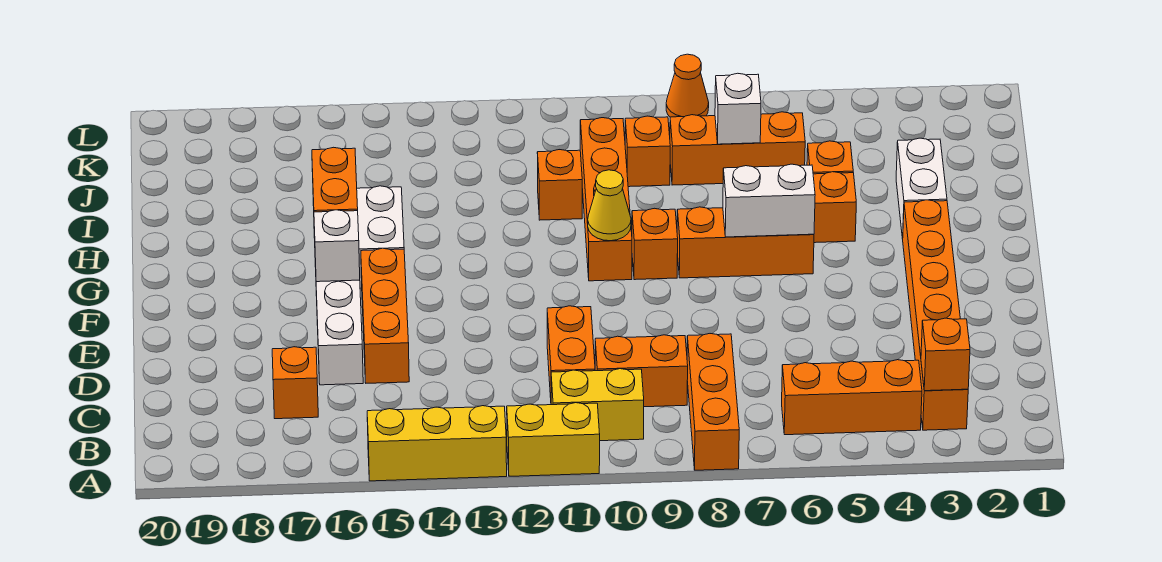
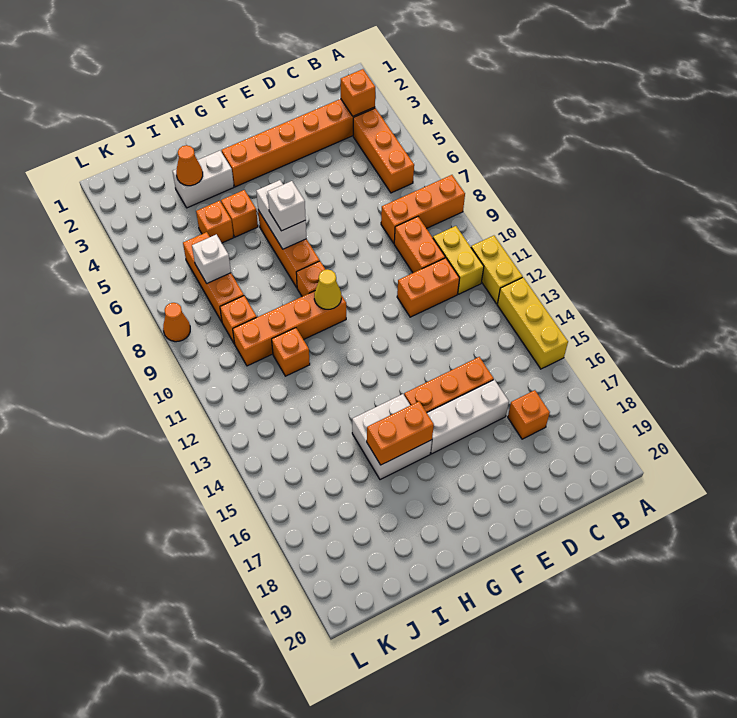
white 1x1 brick [314,210,360,282] -> white 1x1 brick moved to [268,181,306,231]
none -> orange 1x1 cone [176,145,203,186]

